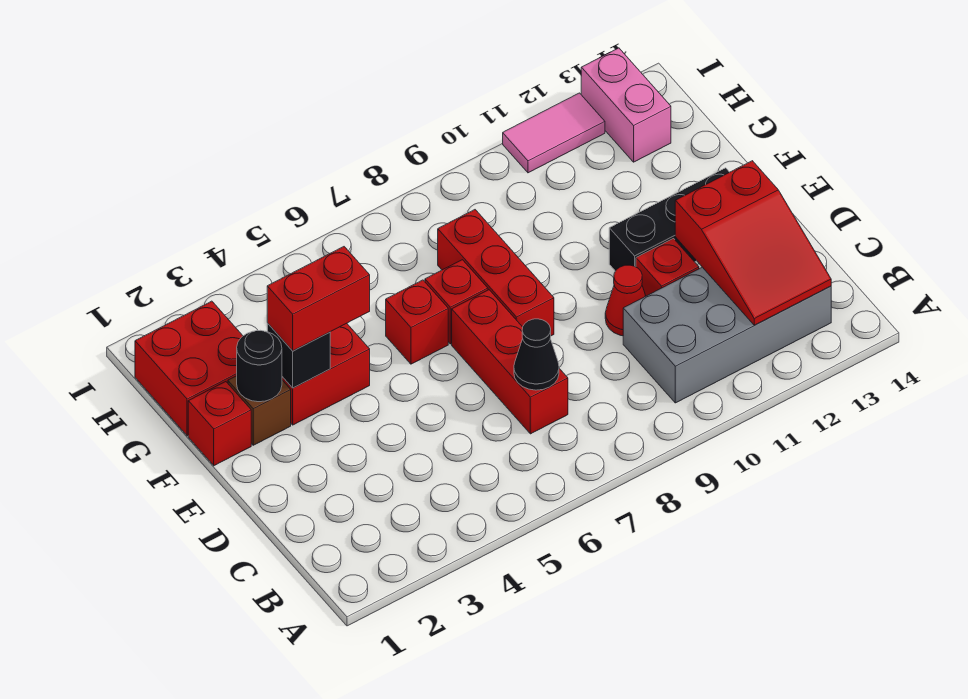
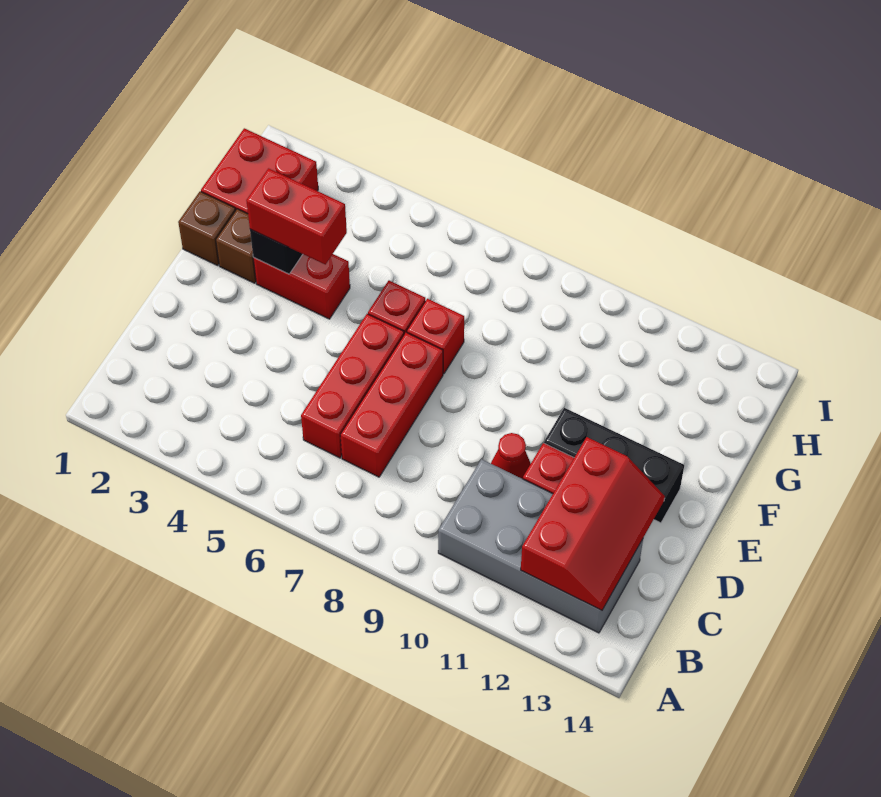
red 2x3 slope [675,161,831,325] -> red 2x3 slope turned to [521,437,665,610]
black 1x1 cone [514,319,559,390] -> none
red 1x3 brick [438,210,554,336] -> red 1x3 brick moved to [301,314,404,458]
red 1x1 brick [188,382,251,466] -> brown 1x1 brick [178,191,236,266]
black 1x1 round brick [237,330,282,402] -> none
pink 1x2 brick [581,48,671,162] -> none
pink 1x2 tile [503,93,605,173] -> none

